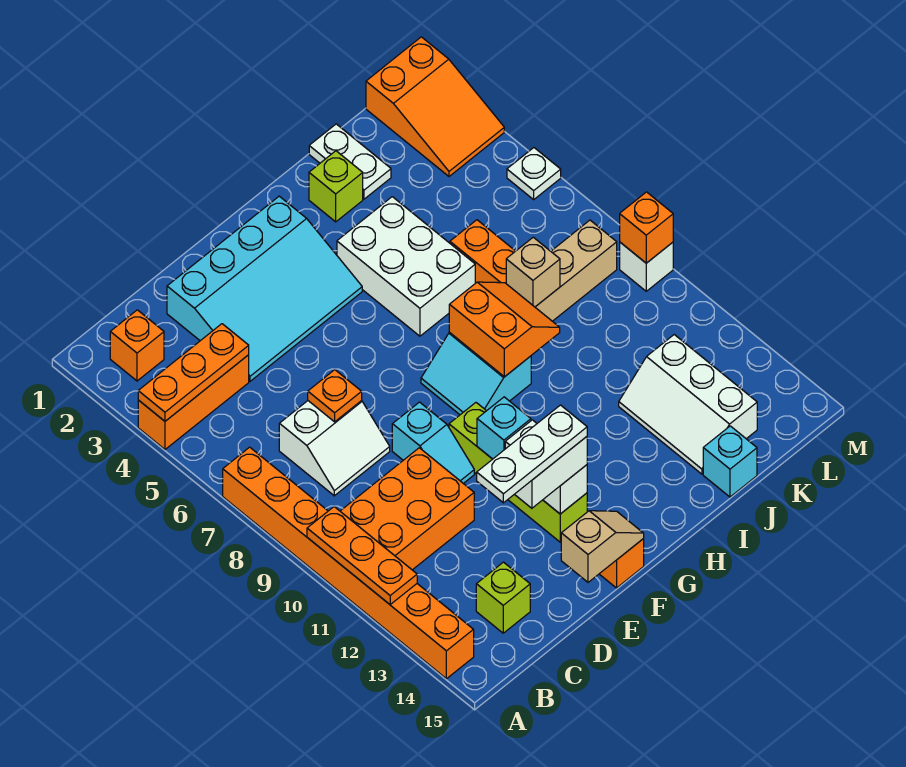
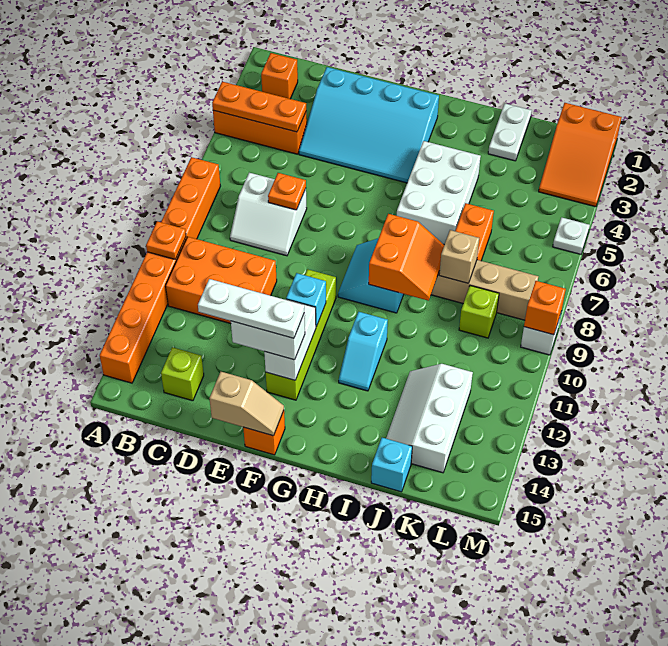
orange 1x3 plate [307,507,417,605] -> orange 1x1 plate [146,221,186,259]
cyan 1x2 slope [392,402,474,483] -> cyan 1x2 slope moved to [339,312,388,391]
lime 1x1 brick [309,151,363,222] -> lime 1x1 brick moved to [459,286,499,338]

